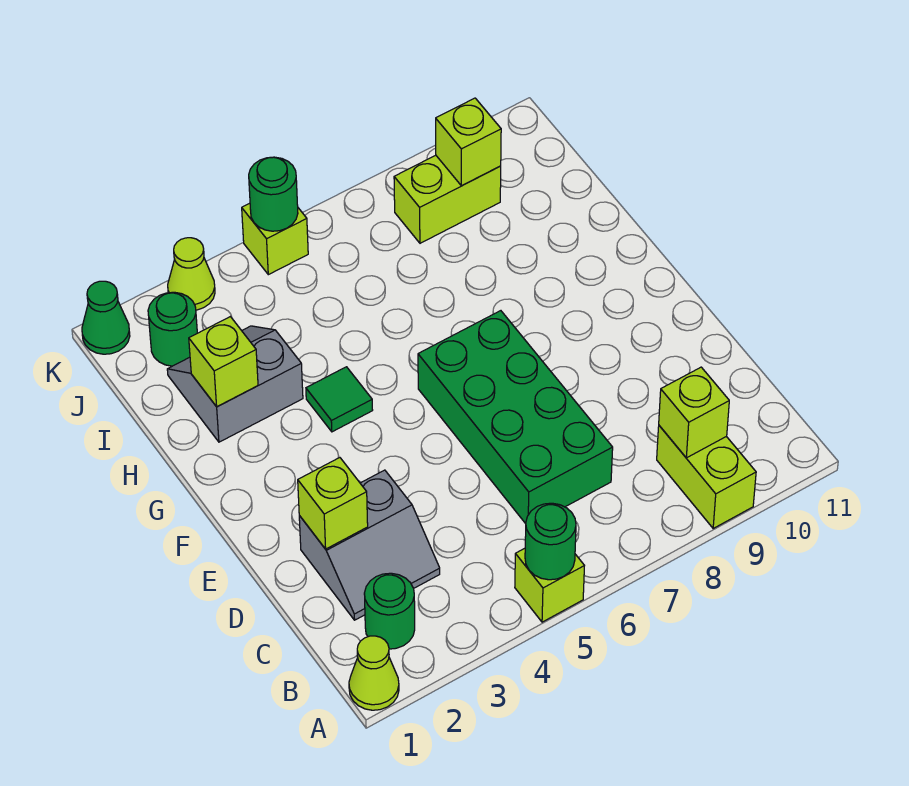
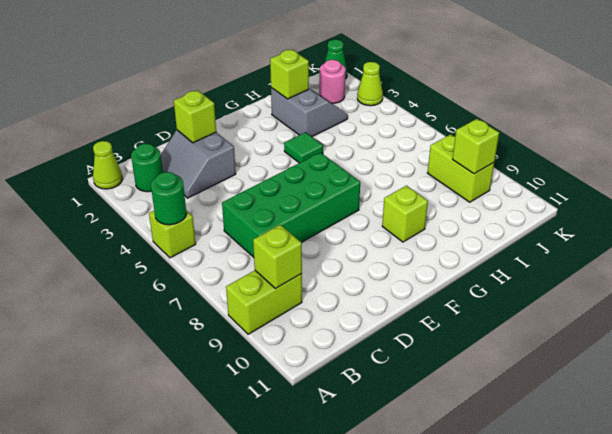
green 1x1 round brick [148,292,197,366] -> pink 1x1 round brick [319,60,346,103]
lime 1x1 brick [242,203,308,275] -> lime 1x1 brick moved to [382,186,428,242]
green 1x1 round brick [249,157,298,231] -> none

